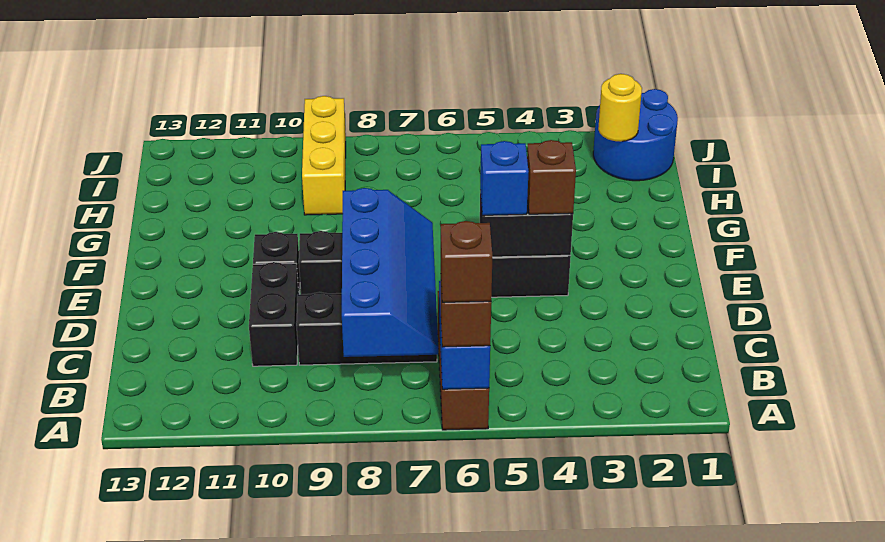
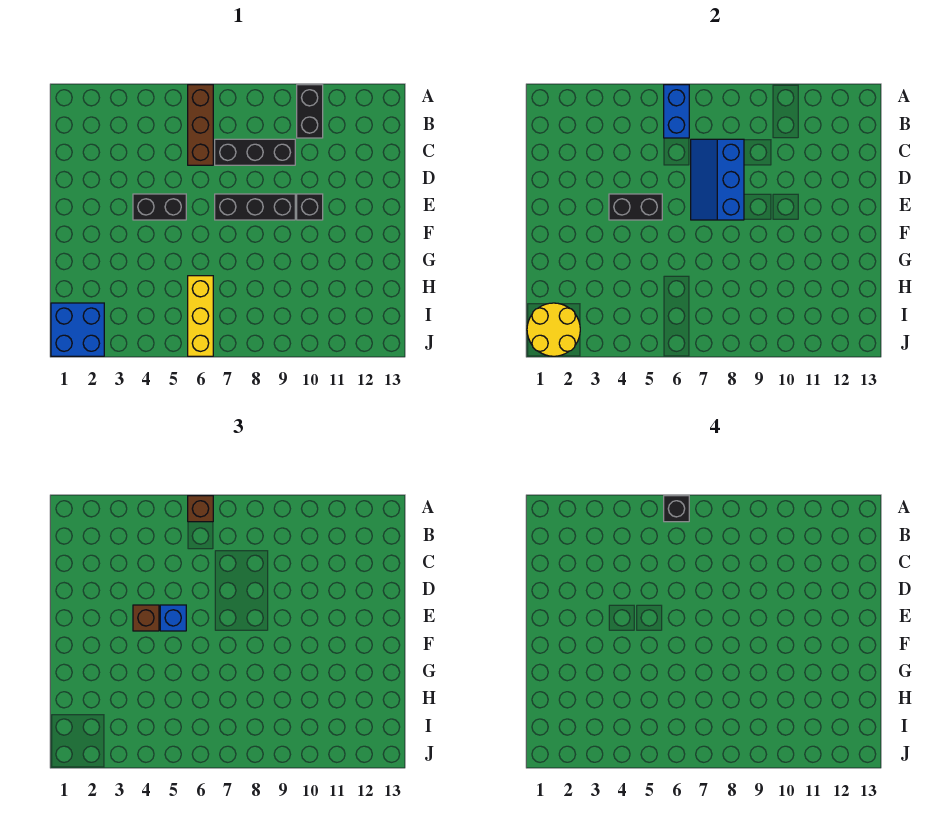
brown 1x1 brick [441,221,492,302] -> black 1x1 brick [664,496,689,522]
blue 2x4 slope [342,188,438,357] -> blue 2x3 slope [691,139,744,220]
black 1x2 brick [249,262,299,366] -> black 1x2 brick moved to [297,85,323,138]
yellow 1x3 brick [302,96,346,215] -> yellow 1x3 brick moved to [188,276,213,356]
blue 2x2 round brick [593,89,678,181] -> blue 2x2 brick [51,303,104,356]
yellow 1x1 round brick [598,74,642,142] -> yellow 2x2 round brick [527,303,580,356]

